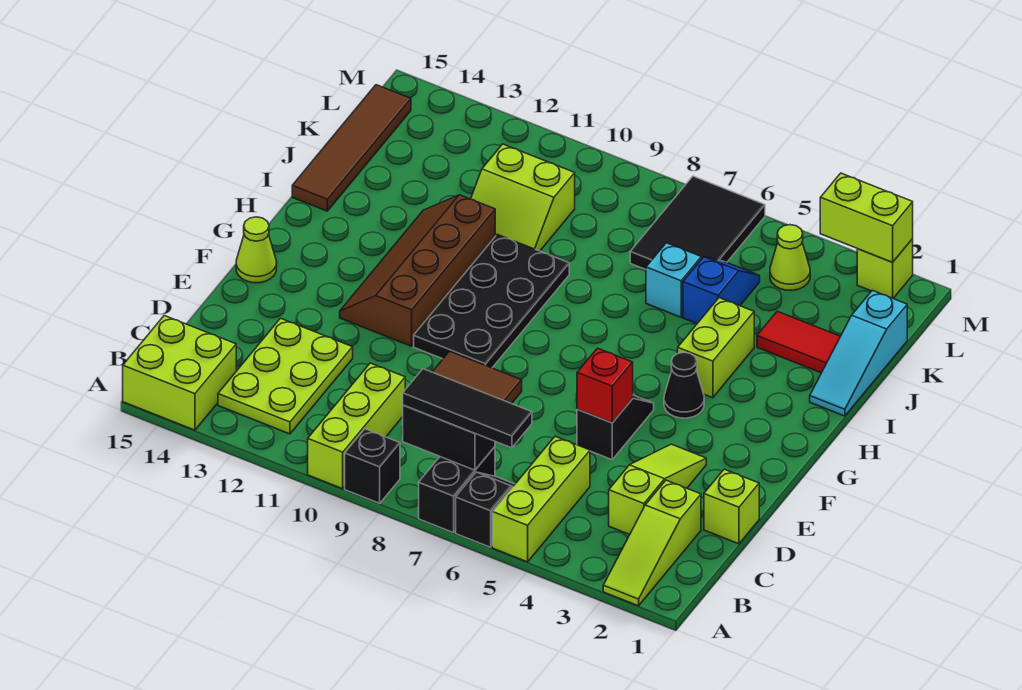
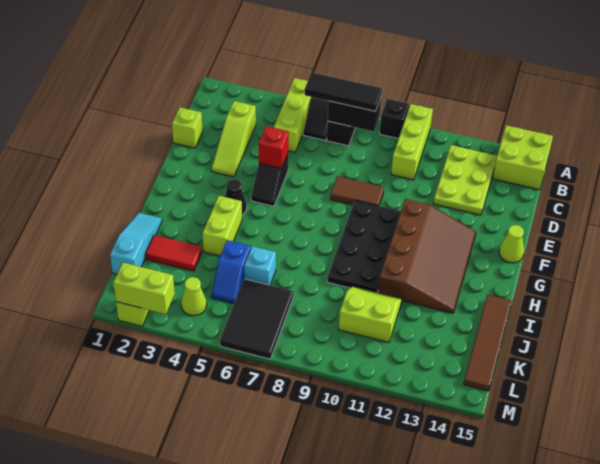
lime 1x3 slope [603,480,701,606] -> none
brown 2x4 slope [340,195,495,346] -> brown 3x4 slope [378,199,476,313]

